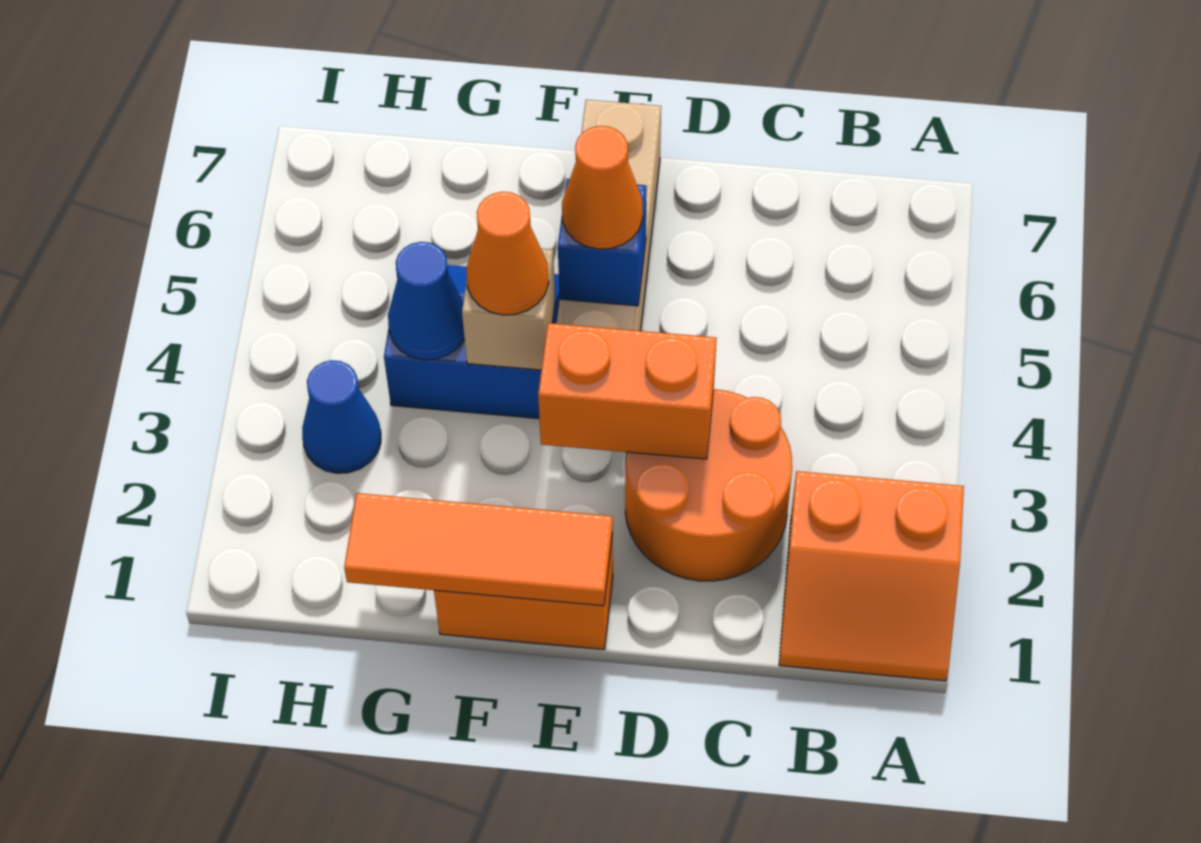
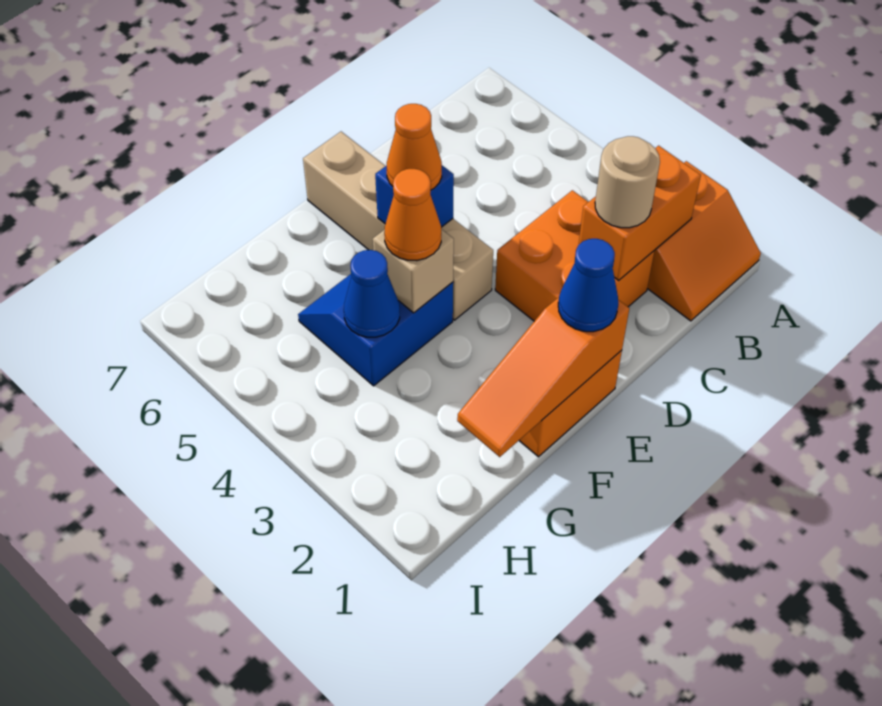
orange 2x2 round brick [625,389,792,581] -> orange 2x2 brick [495,190,654,321]
none -> tan 1x1 round brick [595,136,660,228]
orange 1x2 brick [538,323,717,459] -> orange 1x2 brick moved to [579,146,701,280]
orange 1x3 tile [344,493,613,606] -> orange 1x3 slope [457,297,629,457]
blue 1x1 cone [302,360,381,473] -> blue 1x1 cone moved to [558,239,618,332]

